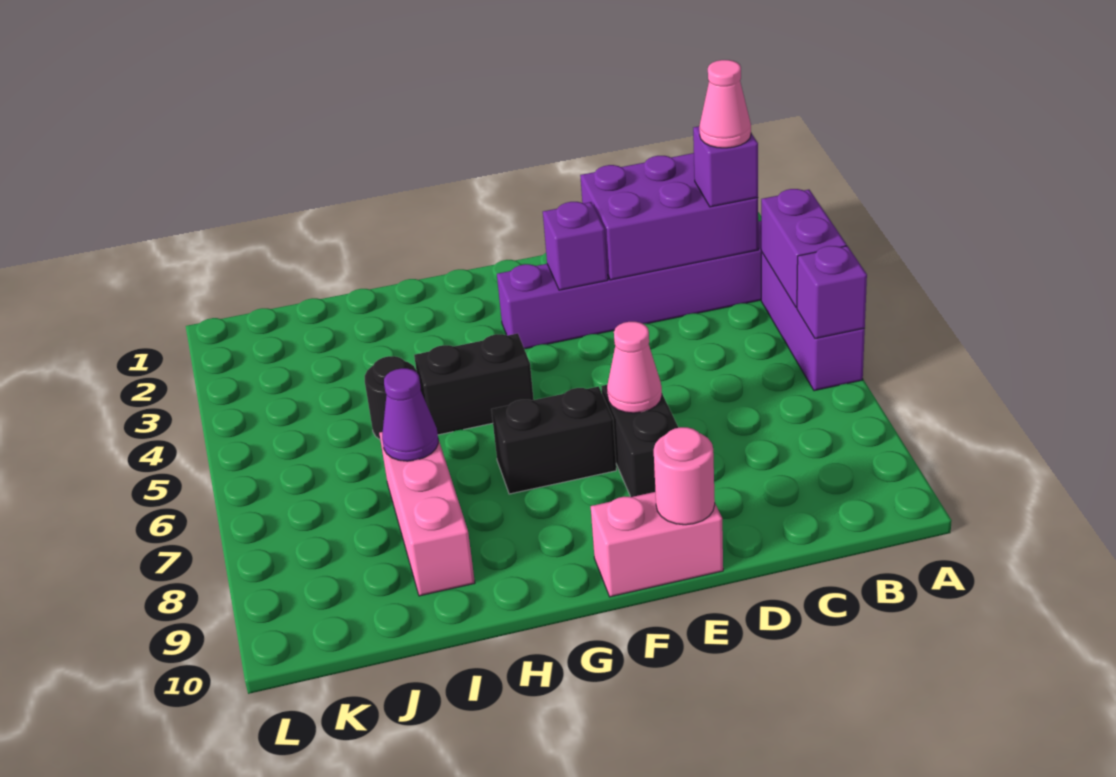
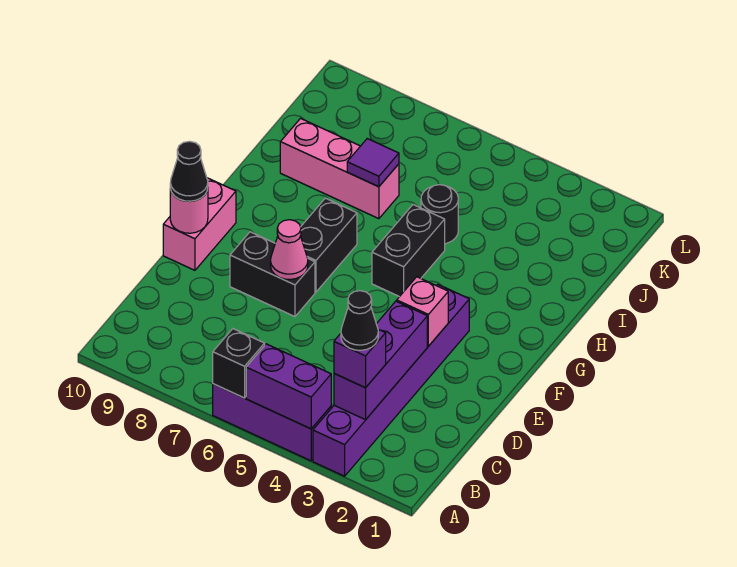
purple 1x1 brick [797,246,867,339] -> black 1x1 brick [213,329,265,398]
purple 2x3 brick [580,153,758,280] -> purple 1x3 brick [334,301,427,420]
pink 1x1 cone [699,60,751,148] -> black 1x1 cone [341,291,378,350]
purple 1x1 brick [543,202,608,290] -> pink 1x1 brick [397,277,448,346]
none -> black 1x1 cone [170,141,208,201]
purple 1x1 cone [382,368,438,461] -> purple 1x1 tile [347,139,399,187]

